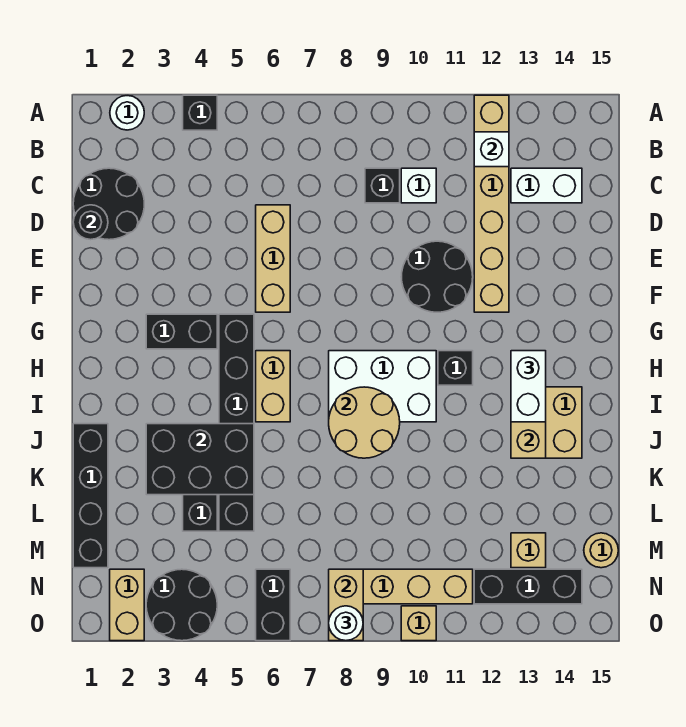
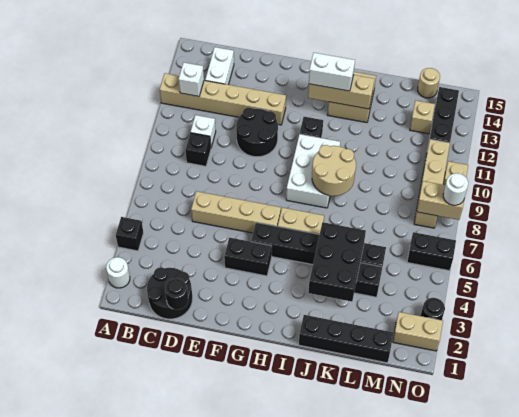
tan 1x3 brick [256,205,290,312] -> tan 1x4 brick [191,191,281,233]
black 1x2 brick [146,314,217,349] -> black 1x2 brick turned to [224,238,272,276]
black 2x2 round brick [146,569,217,641] -> black 1x1 round brick [421,298,445,320]

